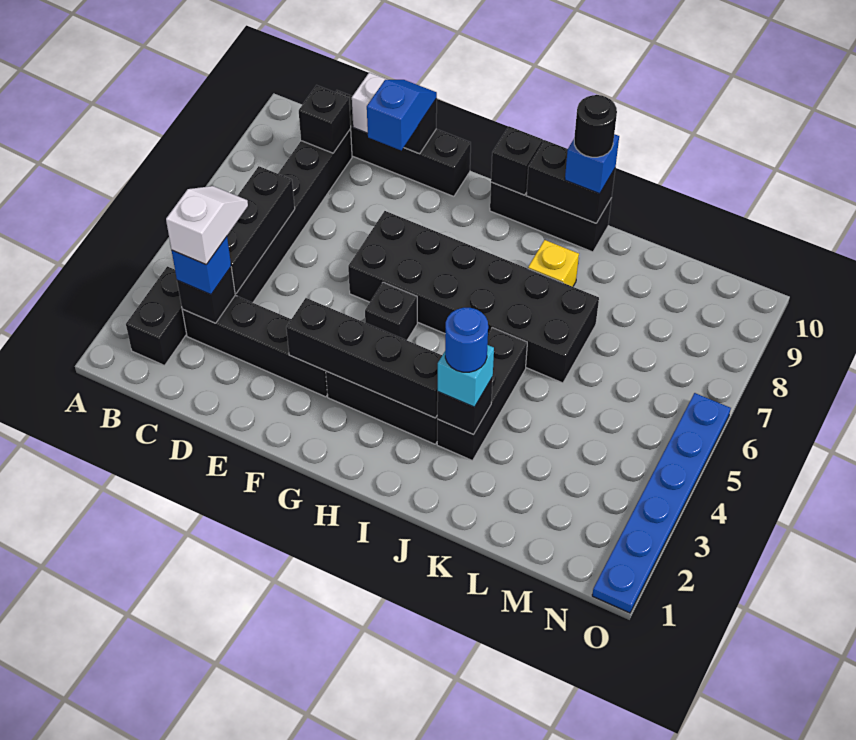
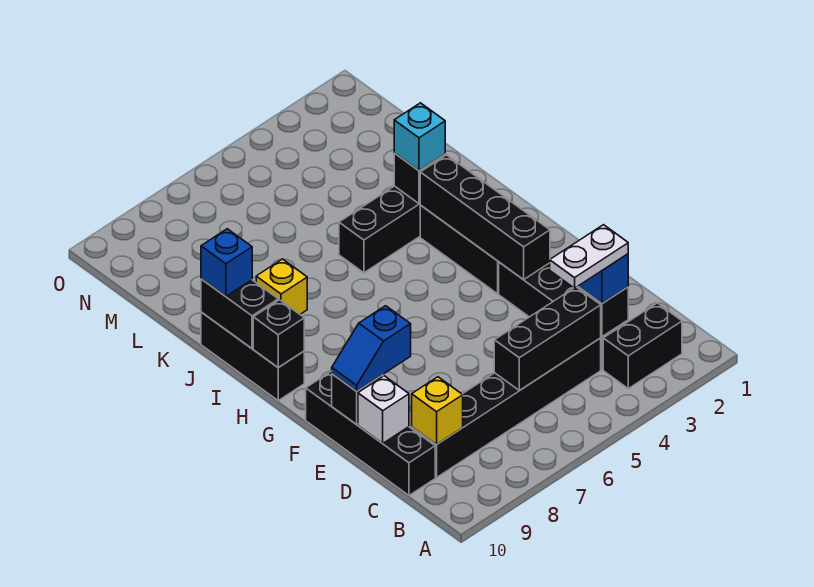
white 1x2 slope [166,186,248,265] -> white 1x2 plate [550,225,628,288]
black 1x1 brick [299,85,351,153] -> yellow 1x1 brick [412,377,463,445]
black 2x6 brick [348,211,599,383] -> none
black 1x1 brick [365,282,417,340] -> none
blue 1x1 round brick [445,308,488,372] -> none
black 1x1 round brick [574,95,617,157] -> none
blue 1x6 plate [592,393,731,613] -> none

